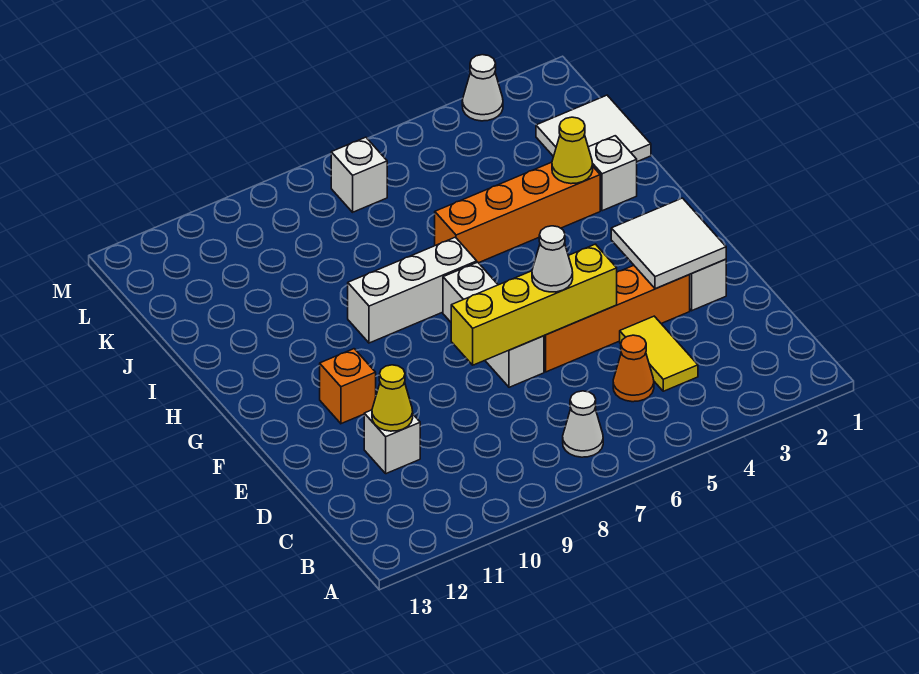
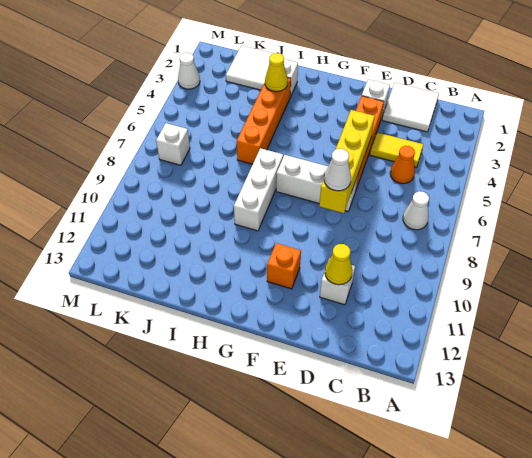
white 2x2 tile [611,198,726,289] -> white 2x2 tile moved to [382,83,439,132]
white 1x1 cone [532,226,573,292] -> white 1x1 cone moved to [324,149,351,191]

